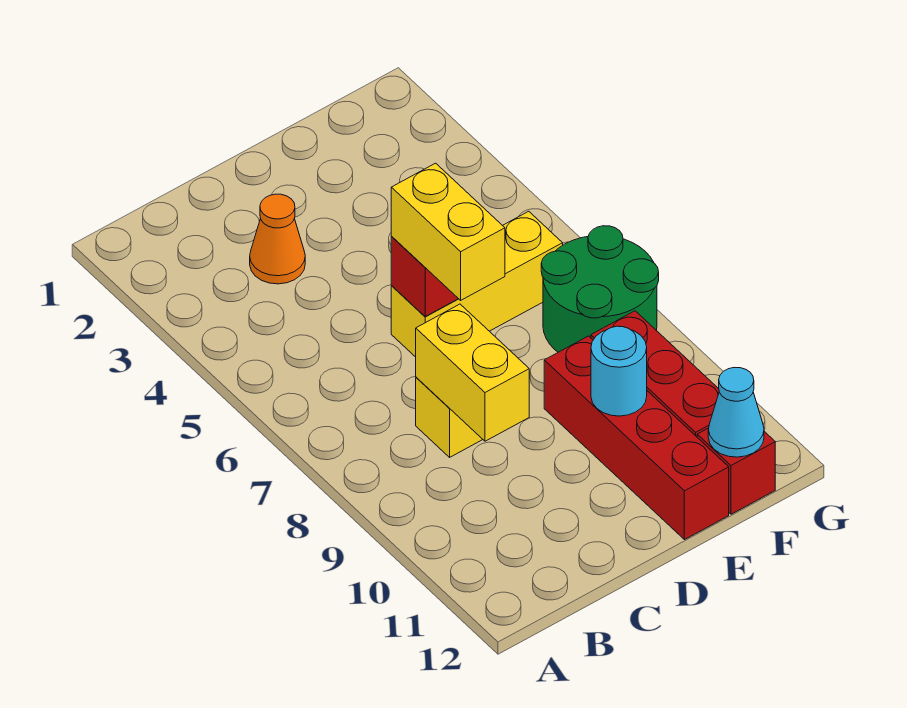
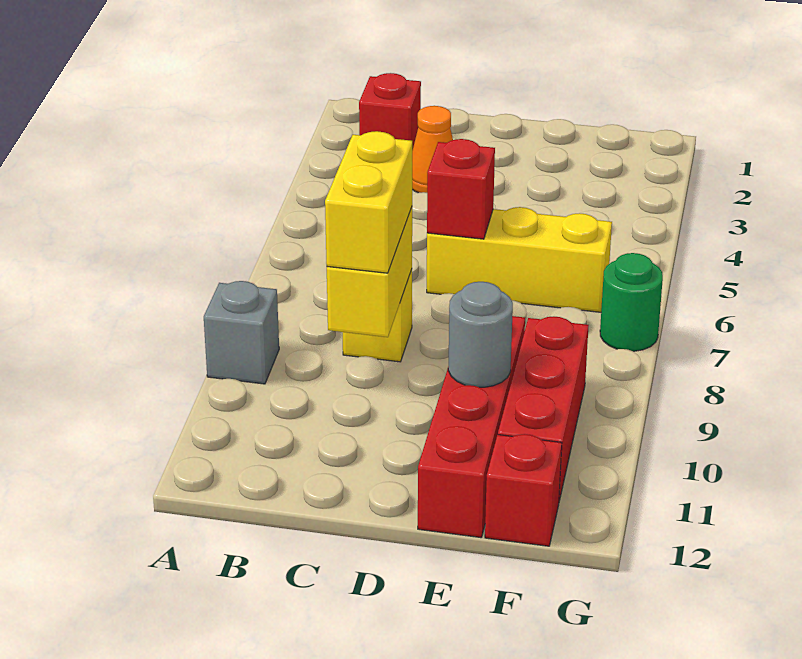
none -> grey 1x1 brick [204,281,279,384]
none -> red 1x1 brick [359,73,421,150]
yellow 1x2 brick [391,163,505,300] -> yellow 1x2 brick moved to [325,131,412,273]
cyan 1x1 round brick [591,326,647,416] -> grey 1x1 round brick [448,282,513,387]
green 2x2 round brick [541,226,659,352] -> green 1x1 round brick [600,253,663,351]
cyan 1x1 cone [708,367,764,457] -> none

